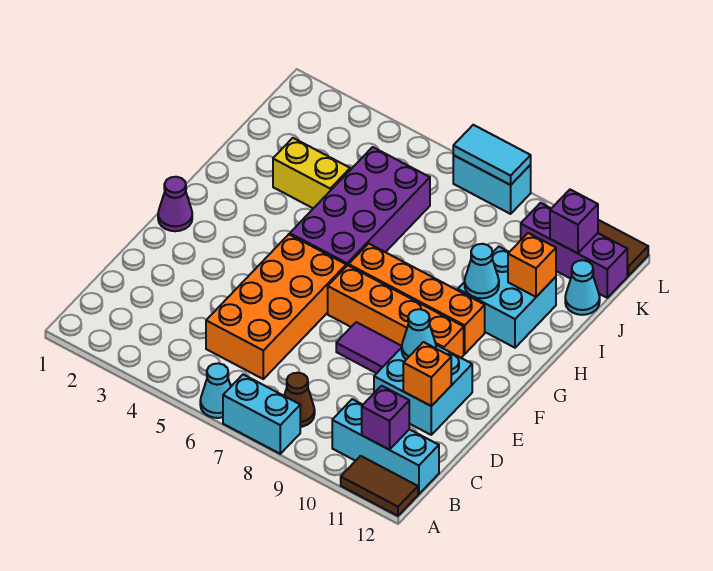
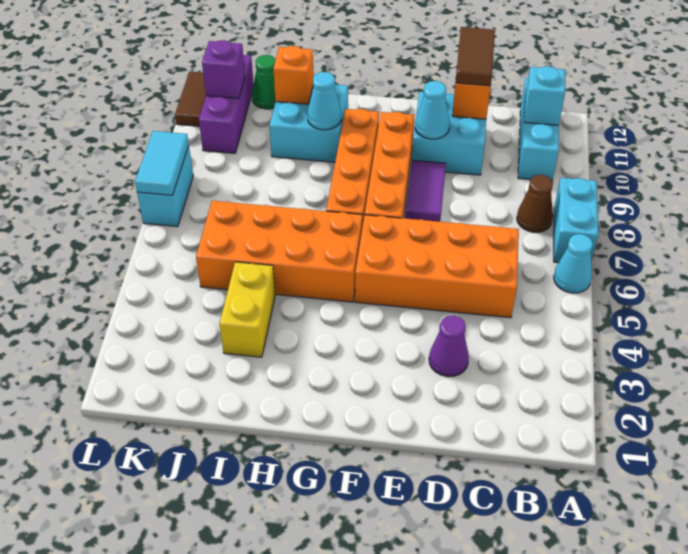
brown 1x2 tile [341,456,418,516] -> brown 1x2 tile moved to [455,27,495,86]
purple 1x1 brick [362,386,409,450] -> cyan 1x1 brick [524,66,565,125]
purple 1x1 cone [158,177,192,231] -> purple 1x1 cone moved to [429,315,469,377]
purple 2x4 brick [290,147,430,266] -> orange 2x4 brick [196,201,363,302]
cyan 1x1 cone [565,260,600,315] -> green 1x1 cone [252,55,276,109]

